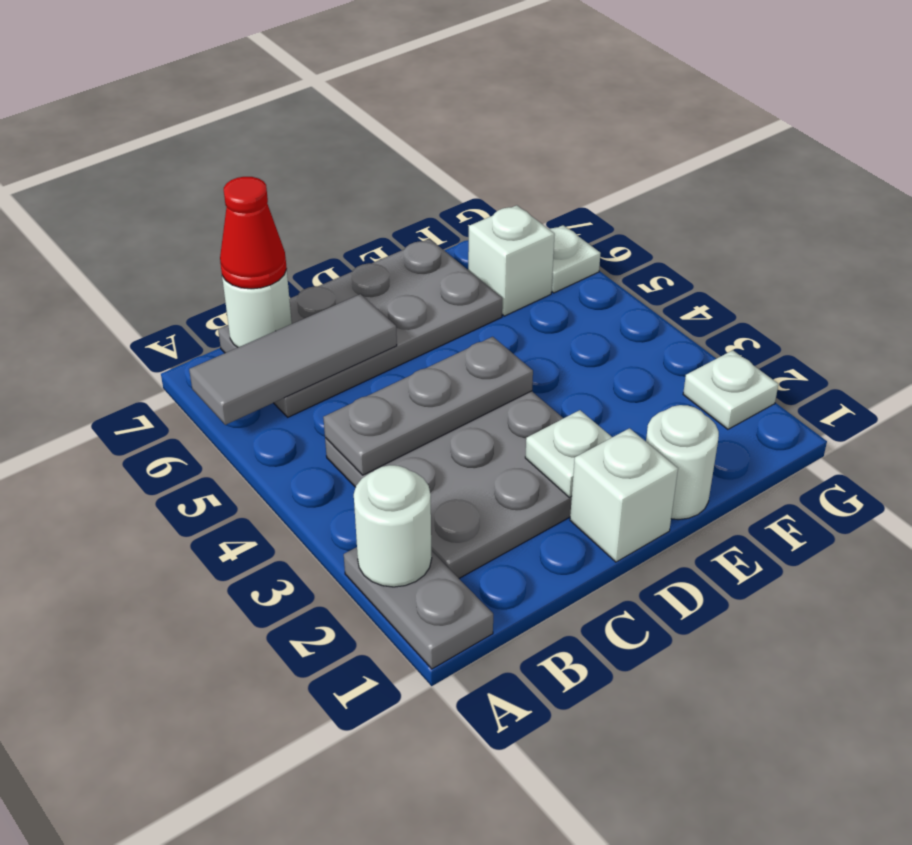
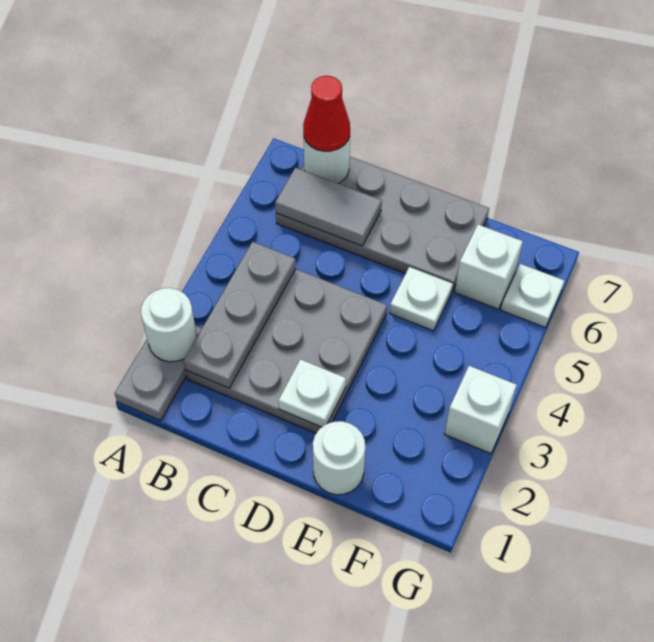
grey 1x3 tile [189,294,397,425] -> grey 1x2 tile [275,168,382,246]
grey 1x3 plate [323,337,533,475] -> grey 1x3 plate turned to [184,242,296,388]
white 1x1 brick [570,428,678,562] -> white 1x1 brick moved to [445,366,517,454]
white 1x1 plate [683,350,778,429] -> white 1x1 plate moved to [390,267,453,331]

